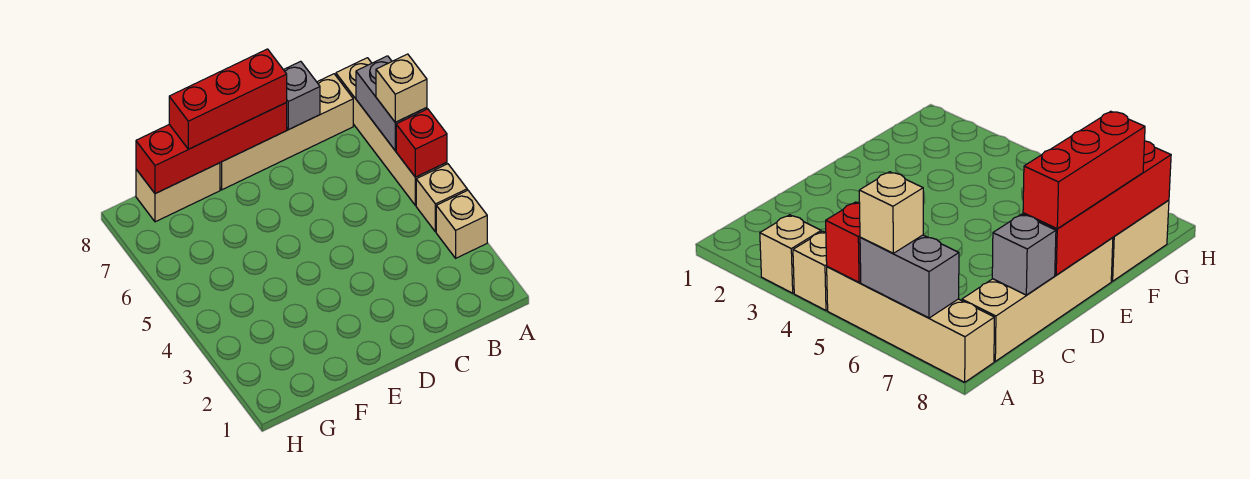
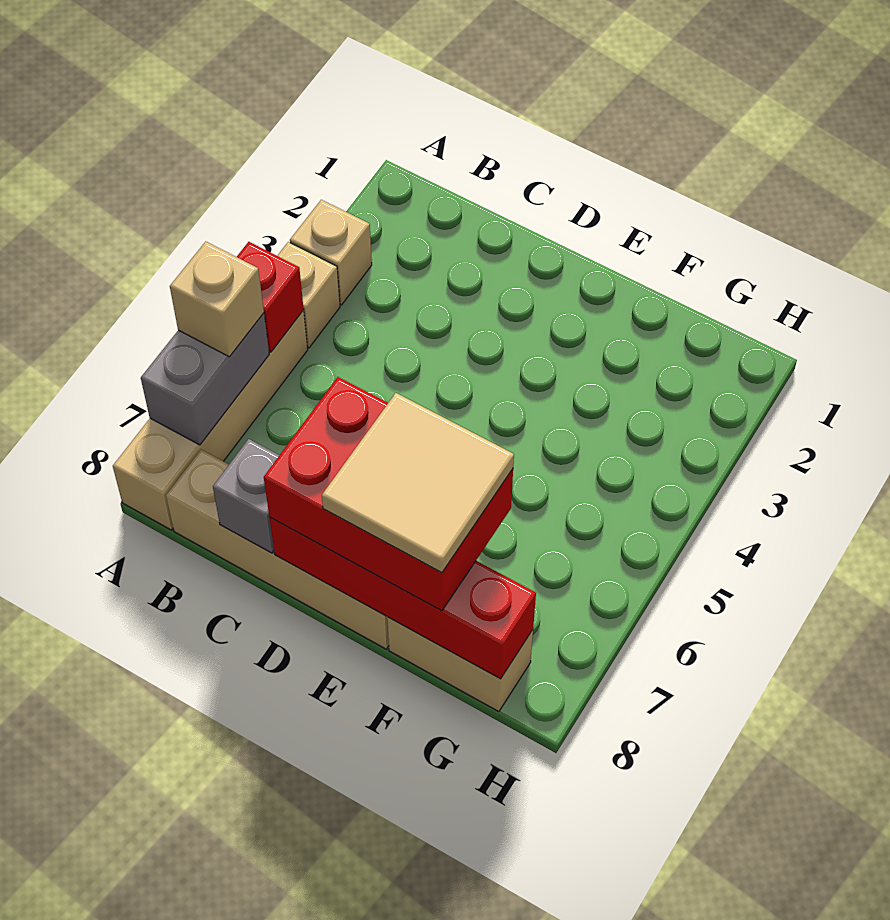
red 1x3 brick [169,49,287,149] -> red 2x3 brick [264,377,513,611]
none -> tan 2x2 tile [322,393,514,573]

